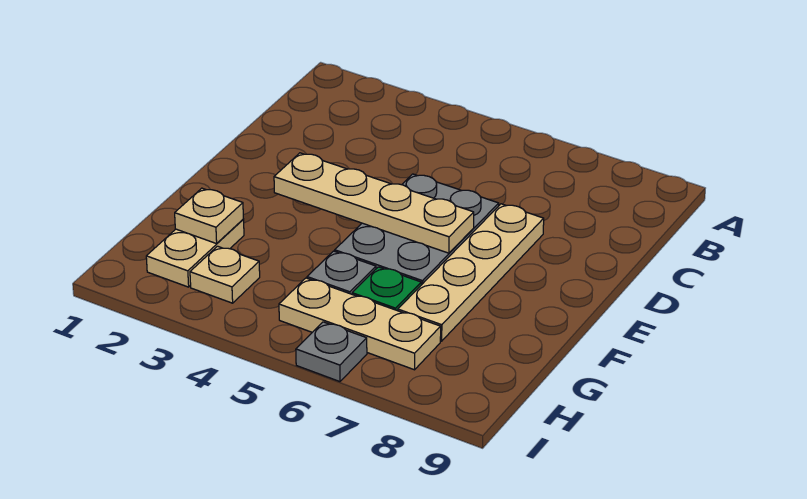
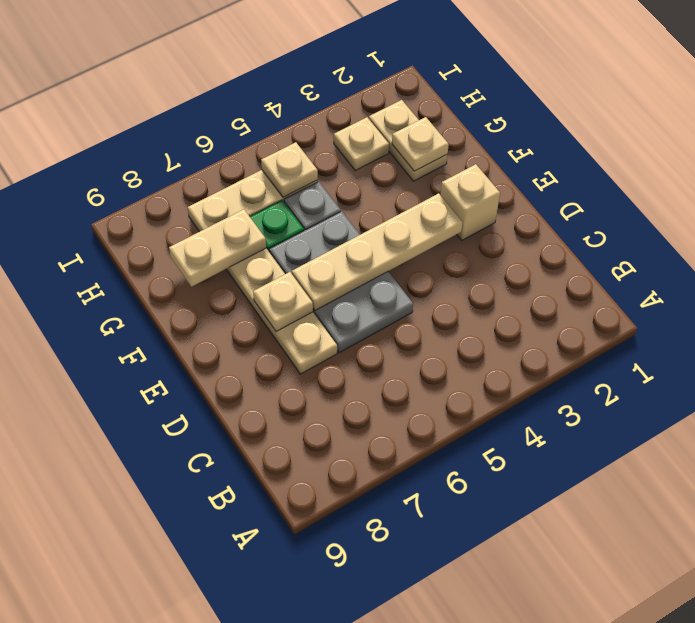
none -> tan 1x1 brick [440,164,500,240]
none -> tan 1x1 plate [253,272,313,331]
none -> tan 1x2 plate [169,209,266,287]
none -> tan 1x1 plate [261,142,318,197]
grey 1x1 plate [296,322,367,382] -> none

